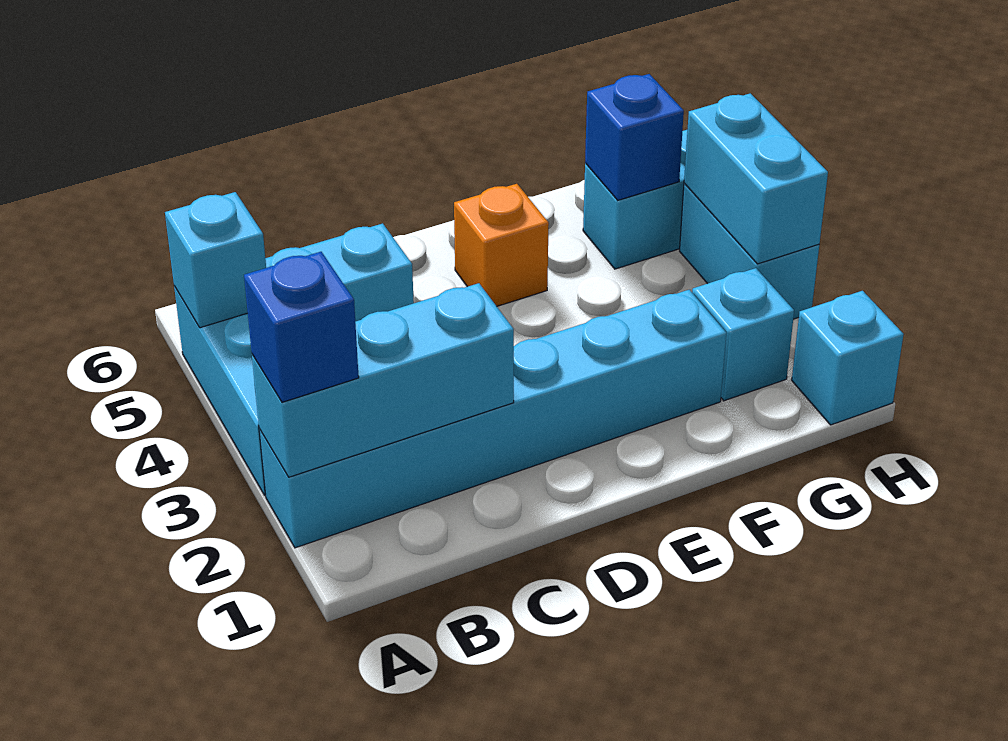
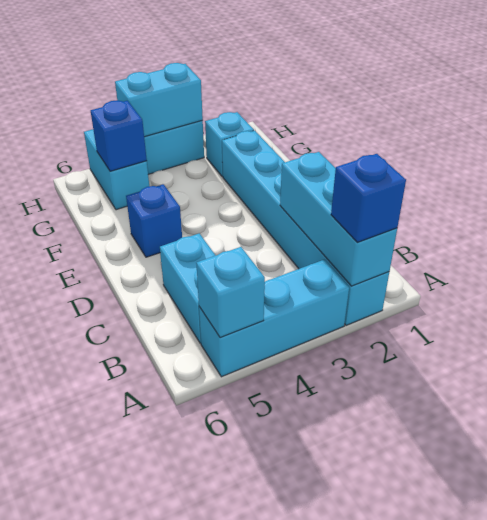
orange 1x1 brick [454,184,549,306] -> blue 1x1 brick [126,184,182,257]
cyan 1x1 brick [792,291,904,425] -> none

